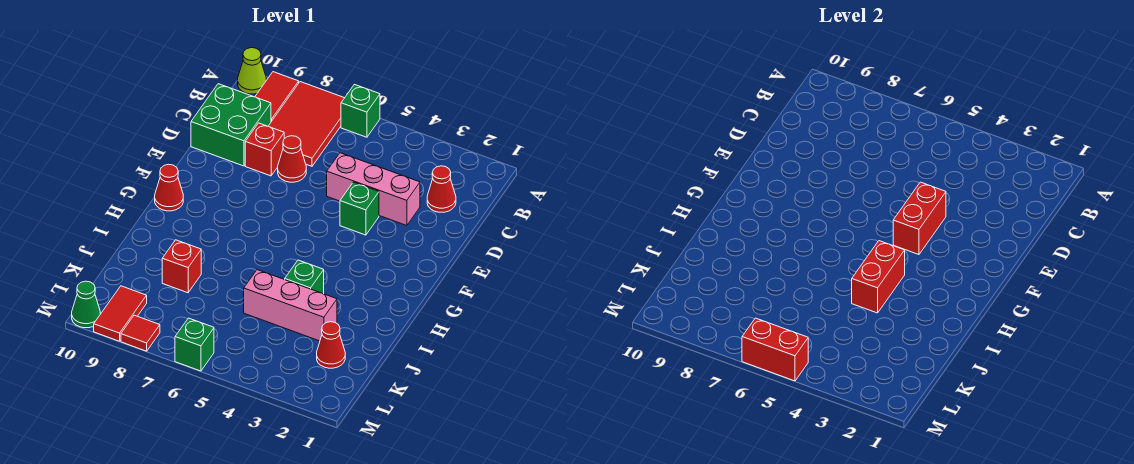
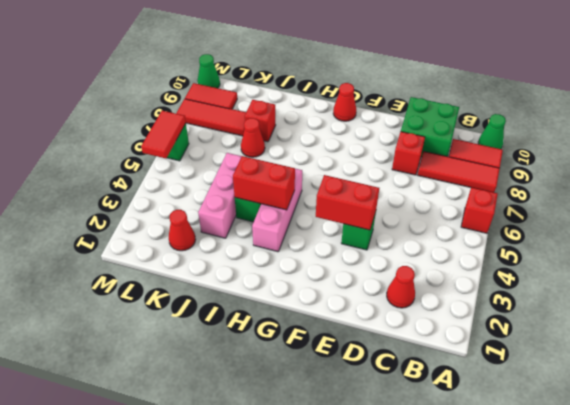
green 1x1 brick [341,84,380,137] -> red 1x1 brick [461,188,498,233]
red 2x3 tile [269,82,344,166] -> red 1x3 tile [418,152,500,192]
lime 1x1 cone [238,48,266,94] -> green 1x1 cone [478,114,506,149]
pink 1x3 brick [327,153,420,226] -> pink 1x3 brick moved to [252,169,302,252]
red 1x1 cone [278,136,306,182] -> red 1x1 cone moved to [241,118,265,157]
red 1x2 brick [742,318,808,381] -> red 1x2 tile [141,111,186,158]
red 1x1 tile [121,315,160,351] -> red 1x3 tile [176,99,246,136]

